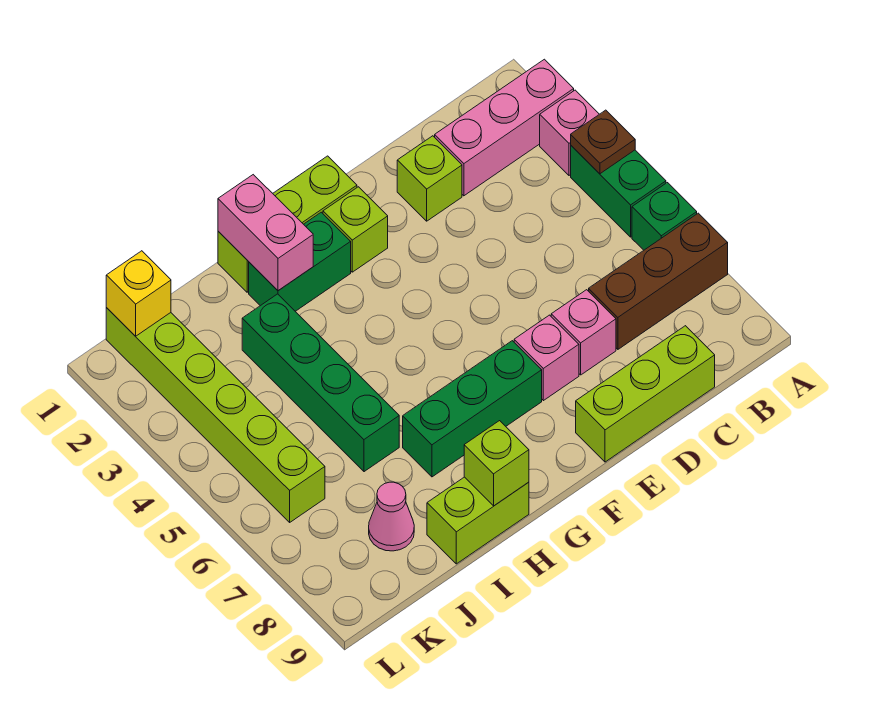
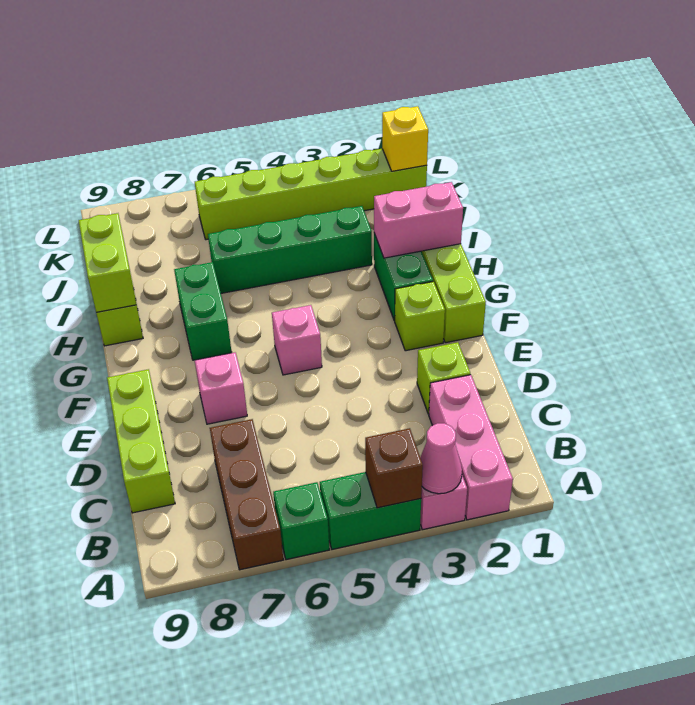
brown 1x1 plate [571,110,635,174] -> brown 1x1 brick [365,428,423,508]
pink 1x1 brick [551,290,616,375] -> pink 1x1 brick moved to [272,305,322,375]
green 1x3 brick [403,341,542,477] -> green 1x2 brick [174,262,232,360]
lime 1x1 brick [464,421,529,506] -> lime 1x2 brick [79,213,136,313]
pink 1x1 cone [369,482,414,551] -> pink 1x1 cone moved to [420,423,462,494]

